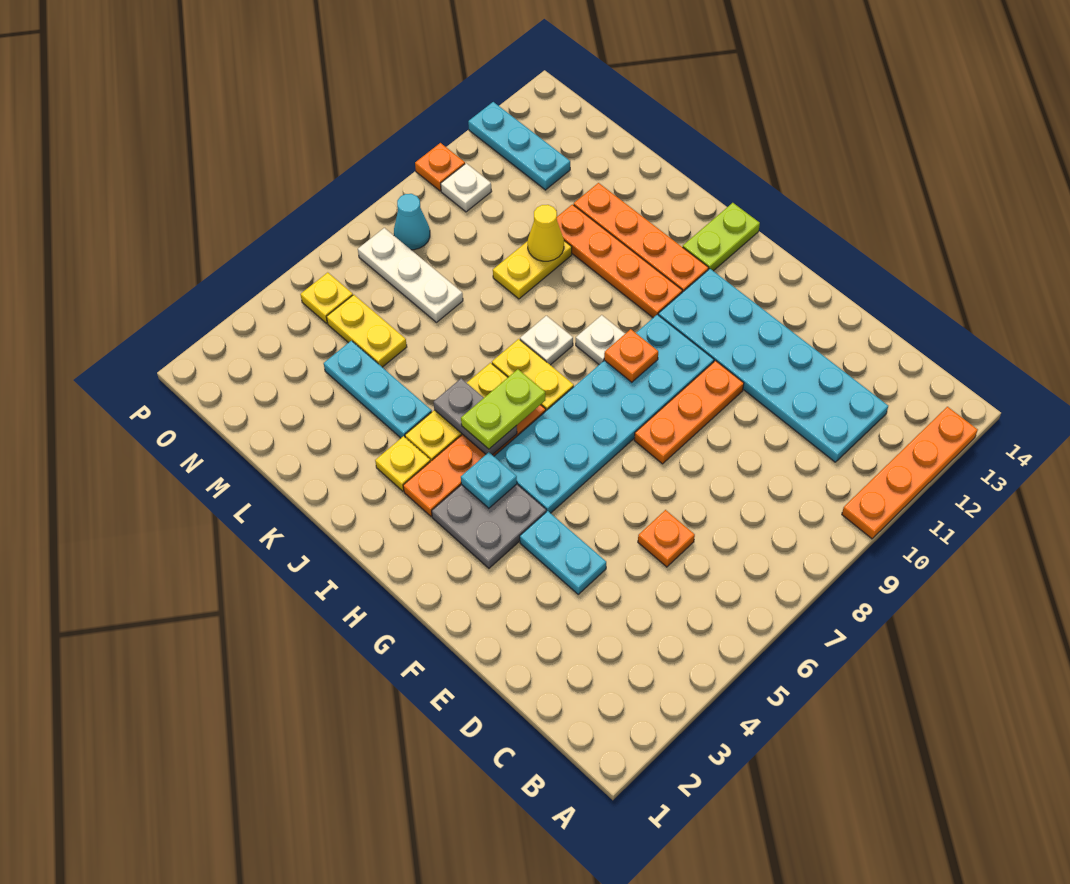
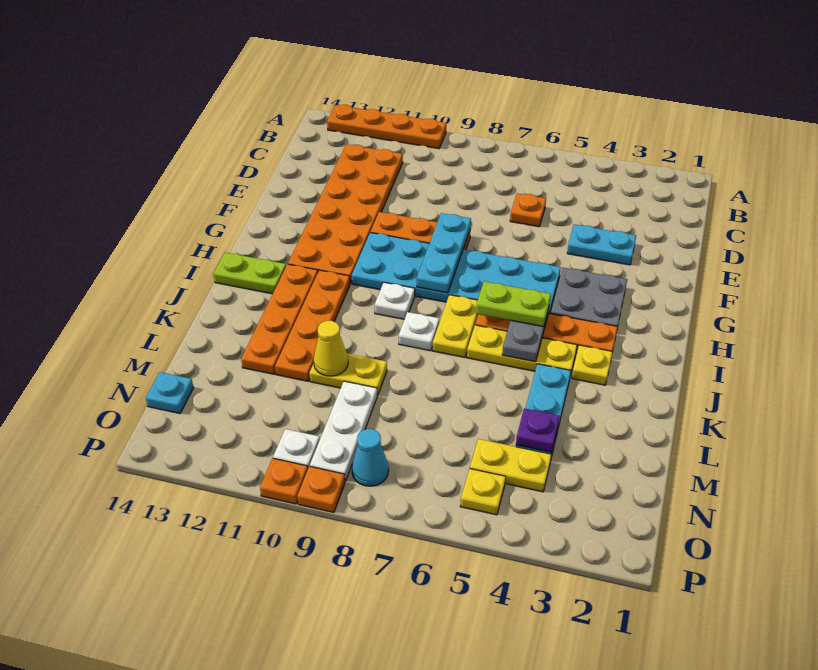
cyan 2x6 plate [658,269,888,462] -> orange 2x6 plate [288,144,403,284]
cyan 1x2 plate [520,511,606,594] -> cyan 1x2 plate turned to [567,225,636,265]
cyan 1x1 plate [461,452,517,508] -> cyan 1x1 plate moved to [146,372,193,414]
orange 1x1 plate [604,329,658,382] -> orange 1x1 plate moved to [297,466,345,512]
none -> purple 1x1 plate [516,408,559,452]
yellow 1x2 plate [326,295,407,367] -> yellow 1x2 plate turned to [470,439,551,492]
white 1x3 plate [358,228,463,322] -> white 1x3 plate moved to [310,381,378,481]
cyan 1x3 plate [468,102,570,190] -> cyan 1x3 plate moved to [417,213,471,293]

